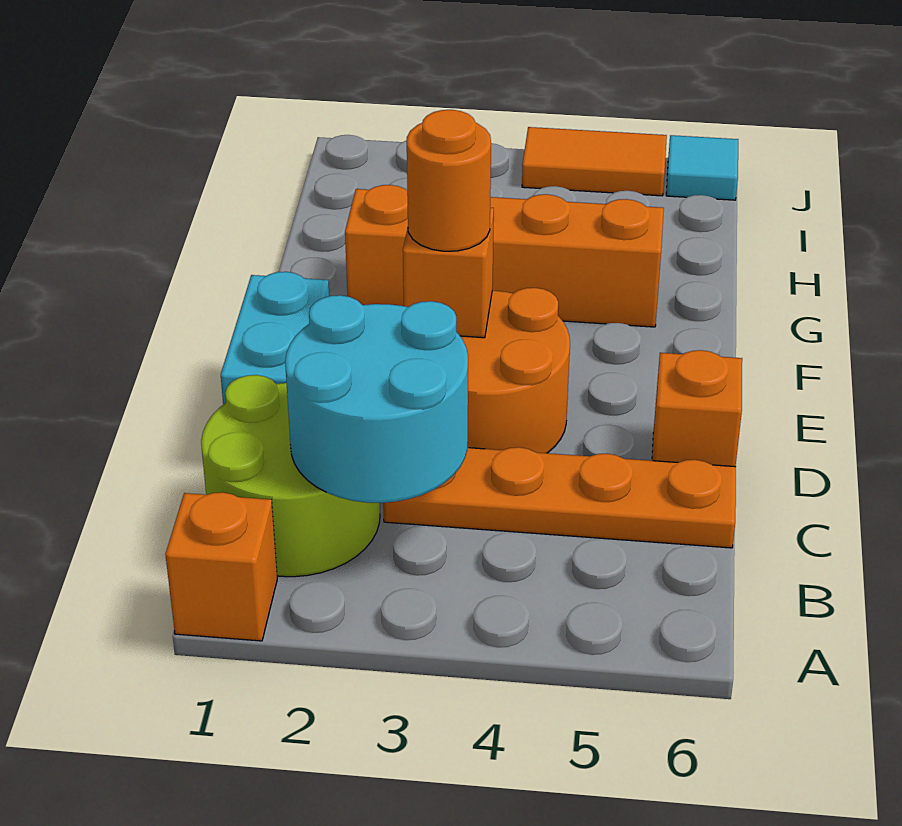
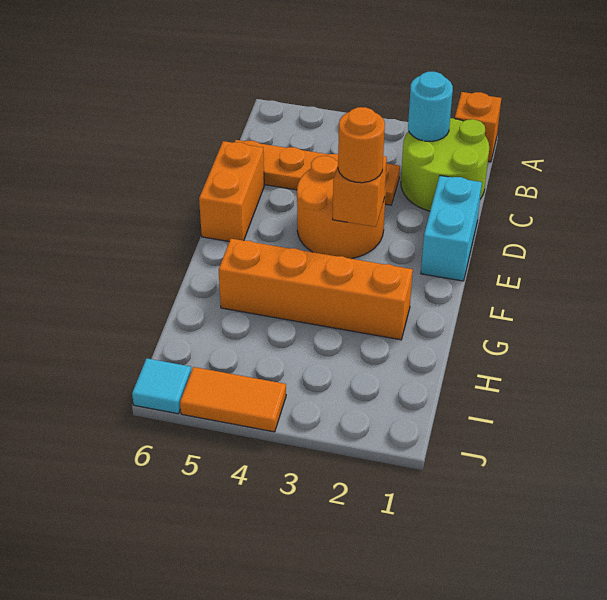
cyan 2x2 round brick [285,295,468,503] -> cyan 1x1 round brick [408,72,453,141]
orange 1x1 brick [652,350,742,467] -> orange 1x2 brick [199,141,264,241]

